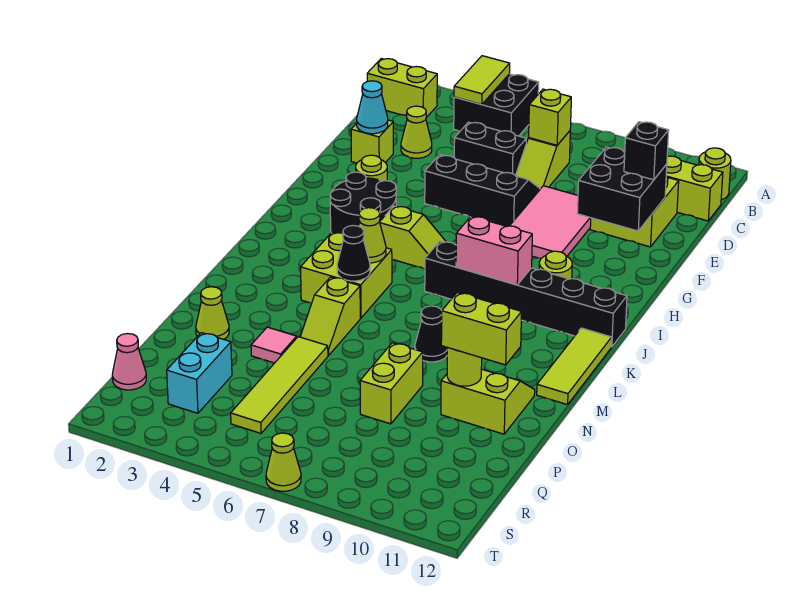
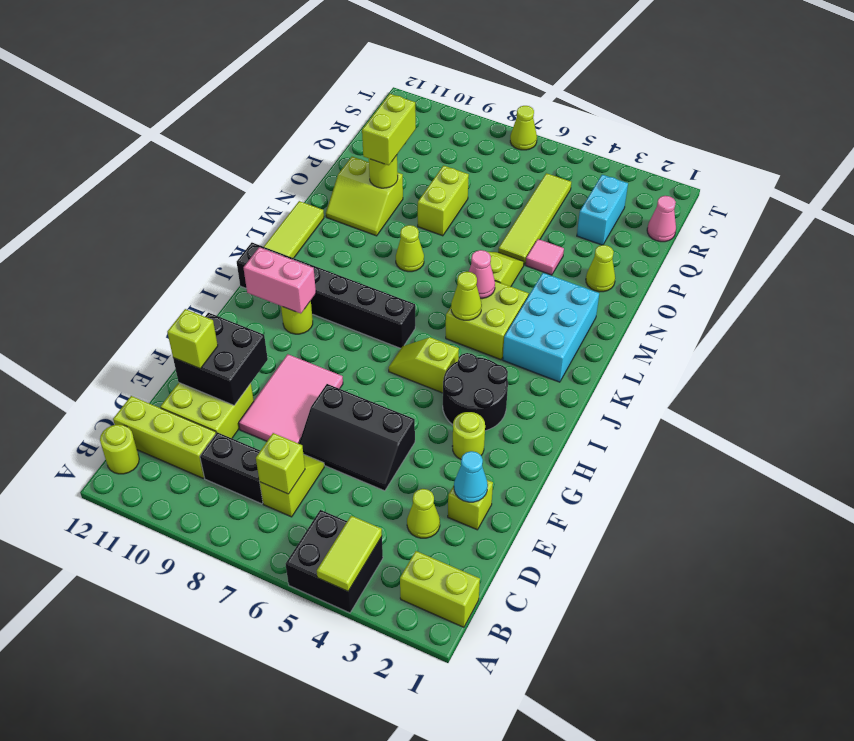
black 1x2 brick [454,122,526,175] -> black 1x2 brick moved to [200,432,263,504]
black 1x1 brick [624,122,669,180] -> lime 1x1 brick [167,309,218,369]
pink 1x2 brick [456,216,532,285] -> pink 1x2 brick moved to [243,247,316,314]
none -> cyan 2x3 brick [503,273,599,382]
black 1x1 cone [337,226,370,281] -> pink 1x1 cone [469,250,495,299]
black 1x1 cone [415,306,447,362] -> lime 1x1 cone [396,225,424,272]
lime 1x2 brick [441,292,522,365] -> lime 1x2 brick turned to [362,94,416,165]

